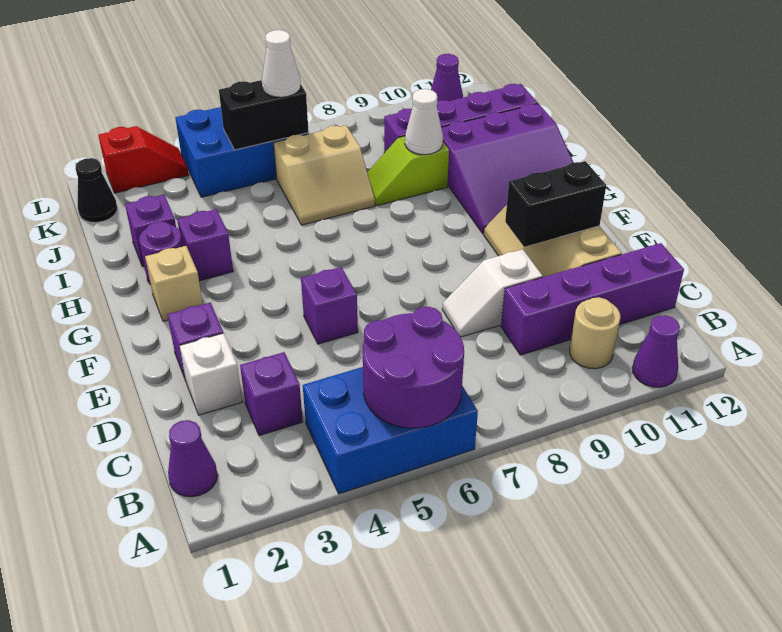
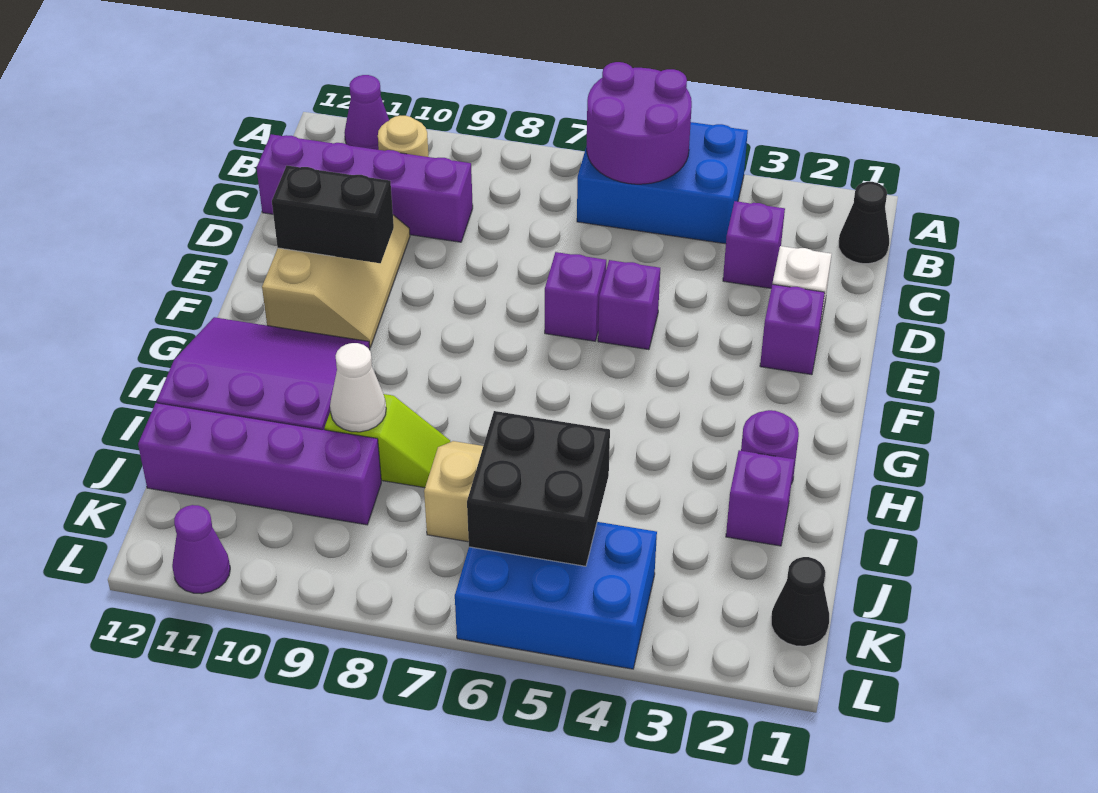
purple 1x1 cone [168,420,218,497] -> black 1x1 cone [839,182,889,264]
white 1x2 slope [442,249,543,337] -> none
tan 1x1 brick [145,246,203,321] -> none
purple 1x1 brick [177,209,233,281] -> purple 1x1 brick moved to [545,252,606,341]
black 1x2 brick [219,80,309,150] -> black 2x2 brick [467,411,610,566]
white 1x1 cone [262,30,301,97] -> none
red 1x2 slope [98,126,189,193] -> none

